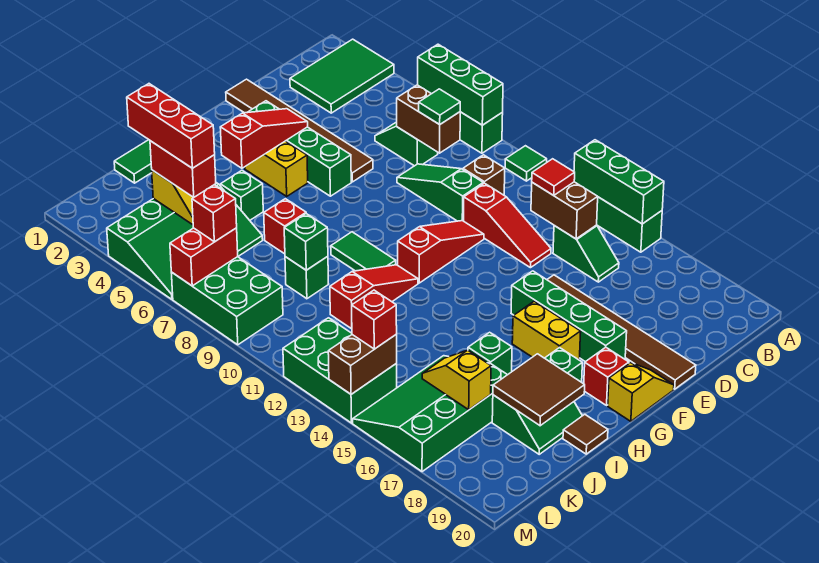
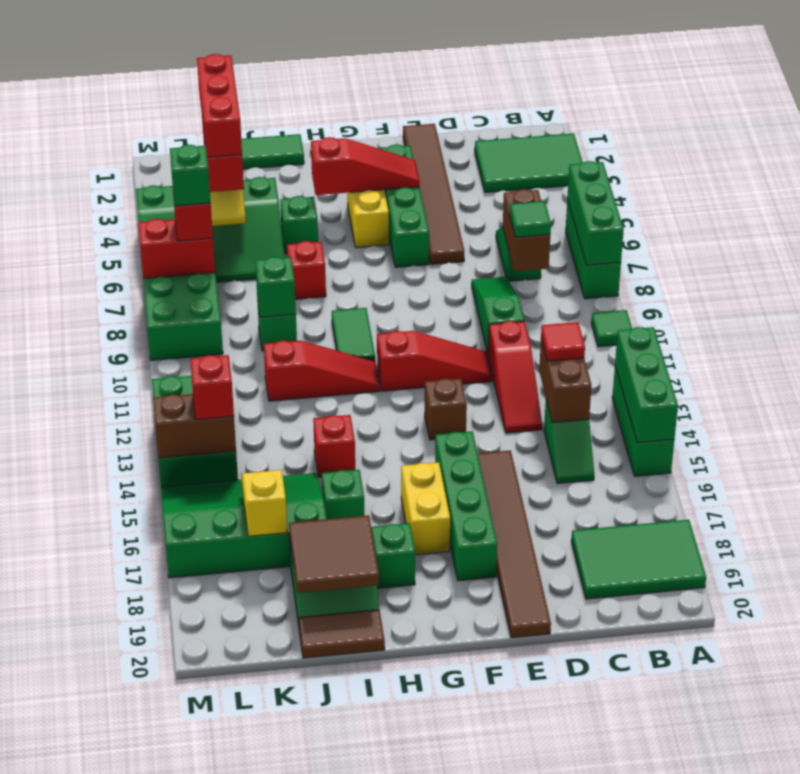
none -> green 2x3 tile [571,520,706,599]
brown 1x1 brick [463,155,505,195] -> brown 1x1 brick moved to [425,378,467,440]
yellow 1x2 slope [608,363,674,421] -> none
red 1x1 brick [584,347,629,405] -> red 1x1 brick moved to [313,415,355,477]
brown 1x1 tile [563,414,608,454] -> brown 1x2 tile [299,610,385,658]
none -> green 1x1 brick [170,145,211,206]

